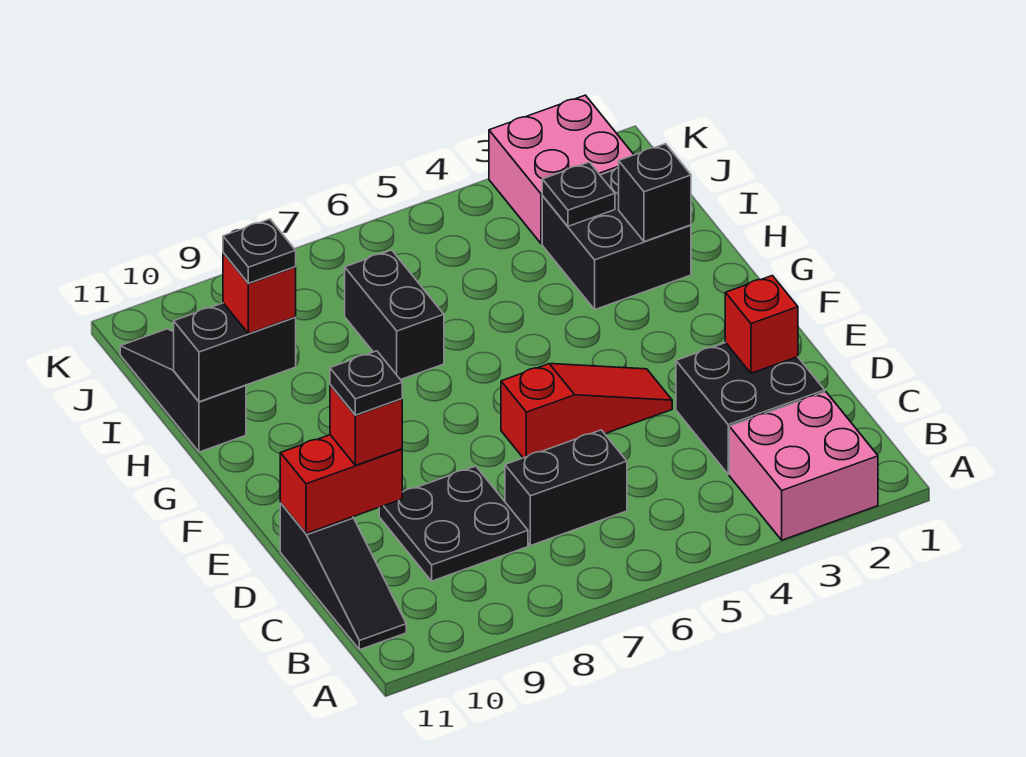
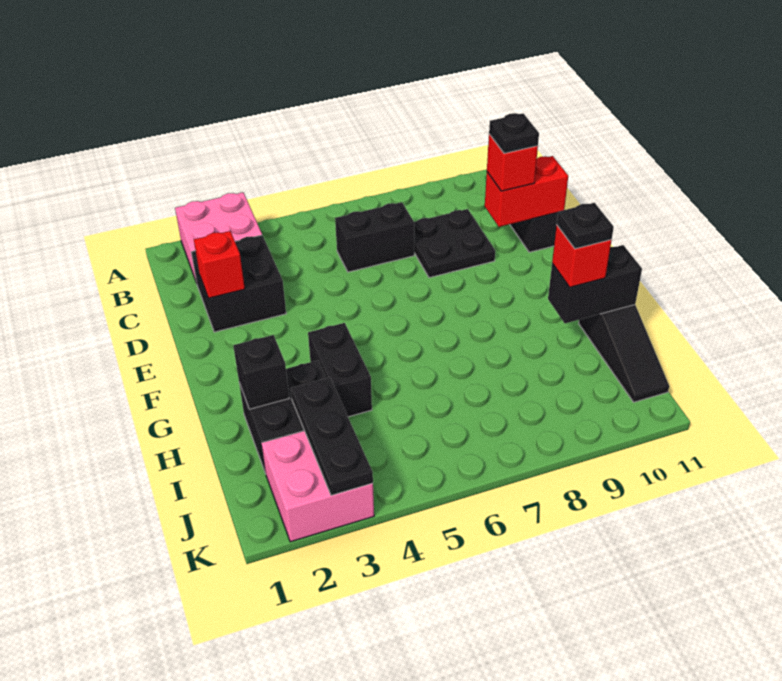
red 1x3 slope [501,364,672,458] -> none
black 1x2 brick [345,250,444,380] -> black 1x2 brick moved to [308,323,372,417]
black 1x1 plate [542,162,615,226] -> black 1x3 plate [291,378,373,496]

